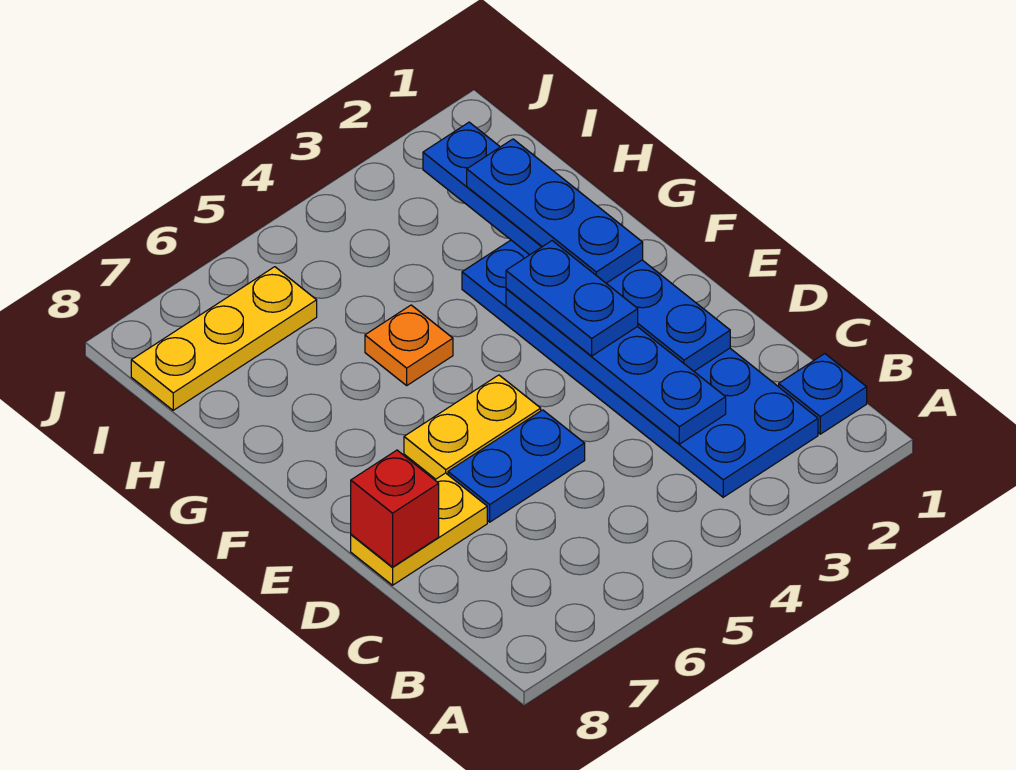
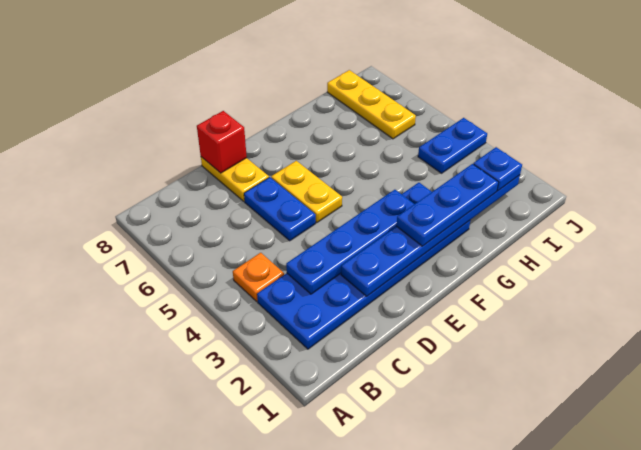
blue 1x1 plate [779,354,867,434] -> blue 1x1 plate moved to [473,147,522,191]
blue 1x2 plate [506,241,638,356] -> blue 1x2 plate moved to [418,118,487,173]
orange 1x1 plate [365,305,453,385] -> orange 1x1 plate moved to [233,253,284,301]

